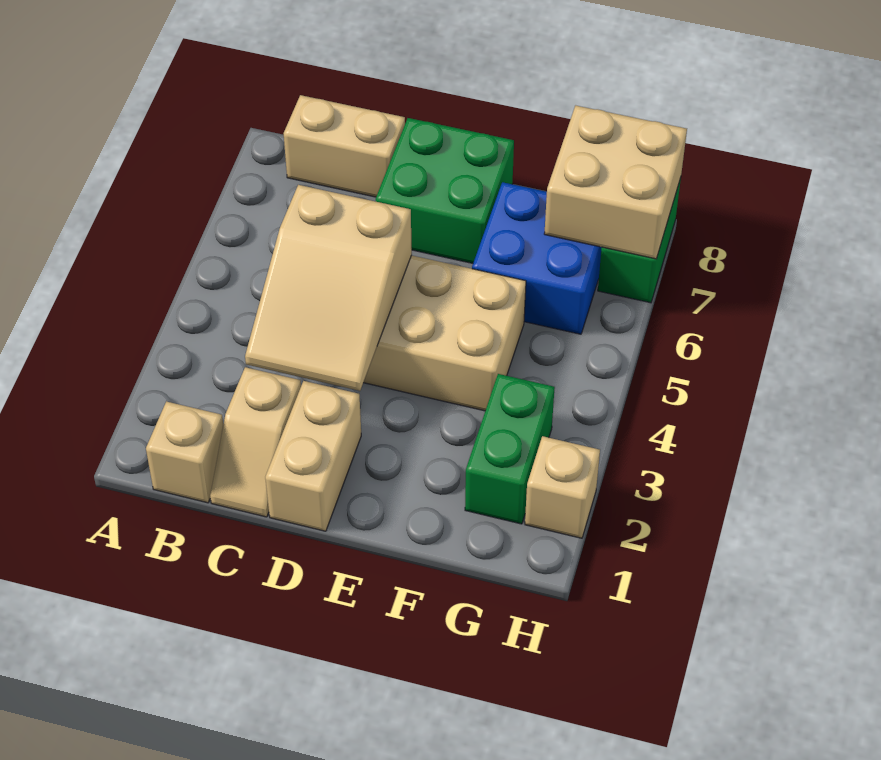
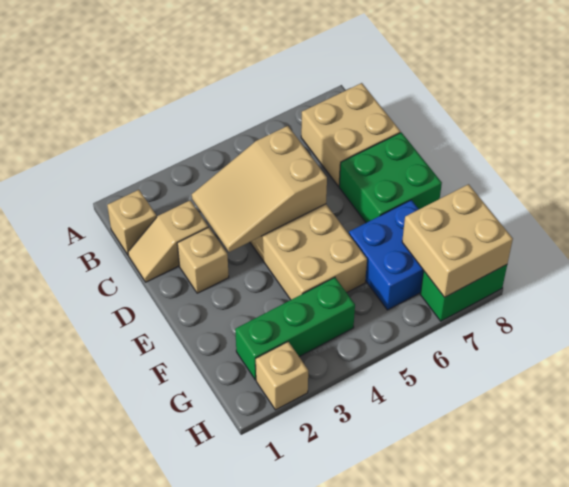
tan 1x2 brick [284,95,405,197] -> tan 2x2 brick [301,83,401,186]
tan 1x2 brick [265,381,361,531] -> tan 1x1 brick [177,227,229,293]
green 1x2 brick [465,374,555,524] -> green 1x3 brick [235,277,355,380]

